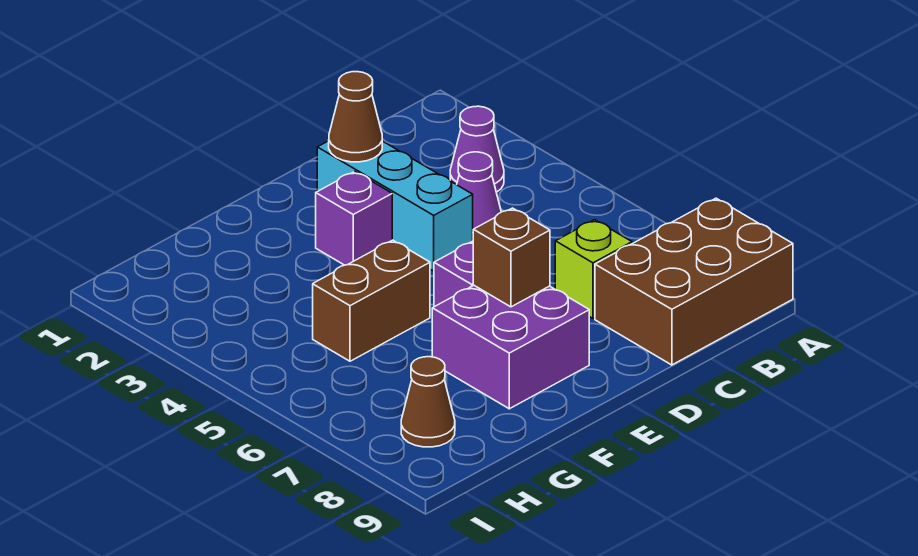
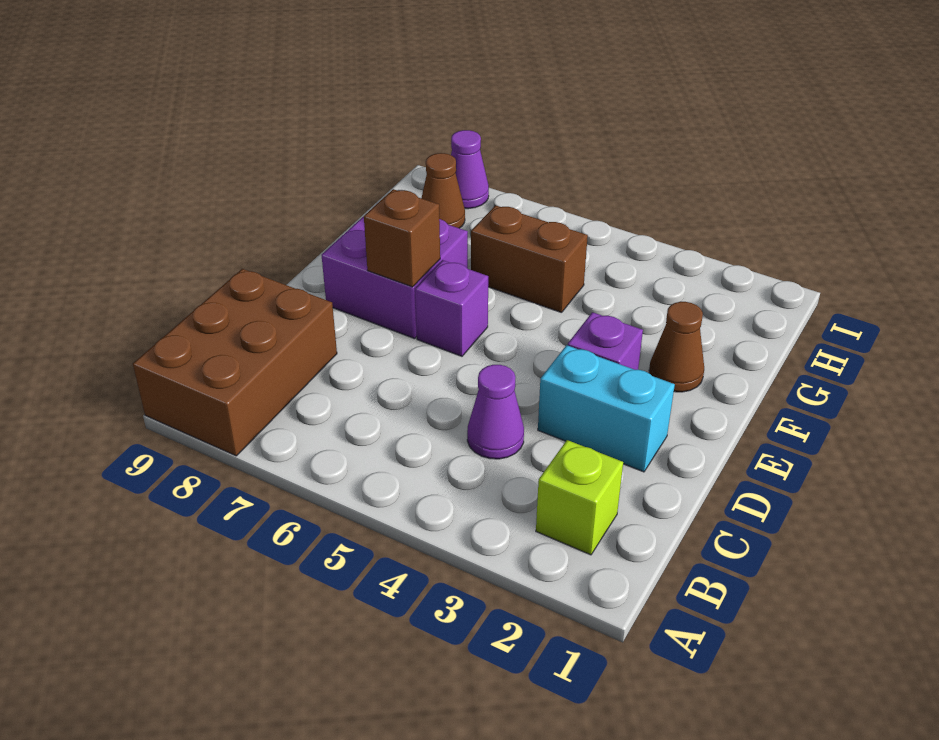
purple 1x1 cone [450,106,504,192] -> purple 1x1 cone moved to [451,130,489,209]
lime 1x1 brick [555,220,632,318] -> lime 1x1 brick moved to [536,440,623,555]
cyan 1x3 brick [317,141,473,271] -> cyan 1x2 brick [538,345,675,472]
brown 1x1 cone [329,72,382,162] -> brown 1x1 cone moved to [649,302,704,392]
brown 1x2 brick [313,240,430,361] -> brown 1x2 brick turned to [471,205,588,313]

